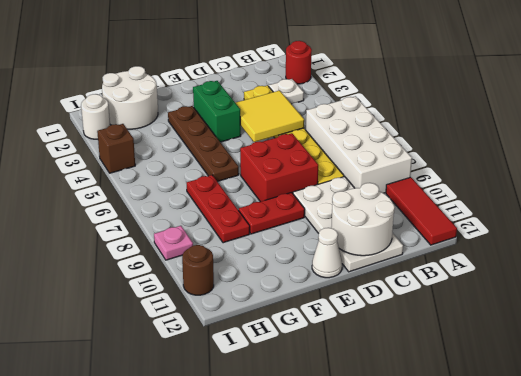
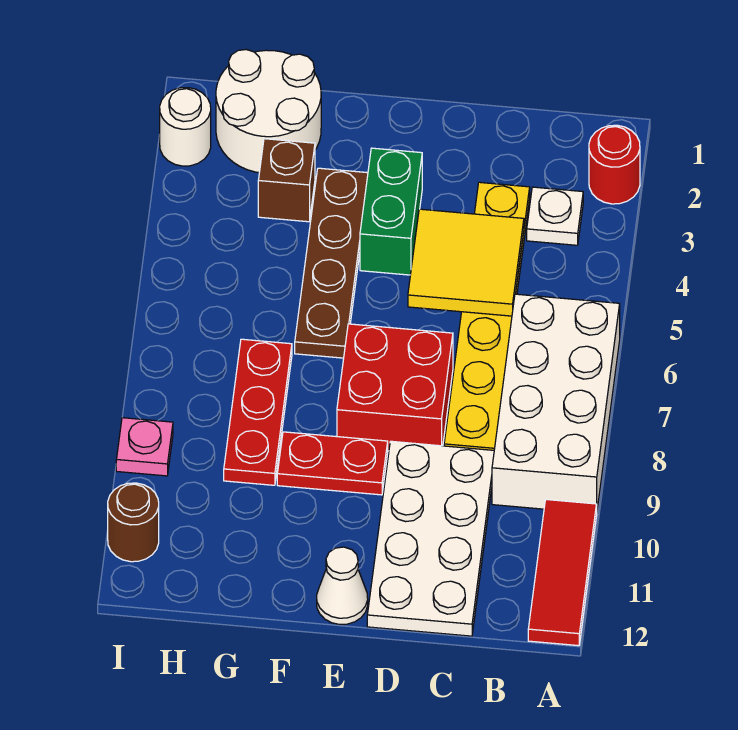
white 2x2 round brick [331,183,395,256] -> none
brown 1x1 brick [97,124,135,173] -> brown 1x1 brick moved to [258,139,315,222]

